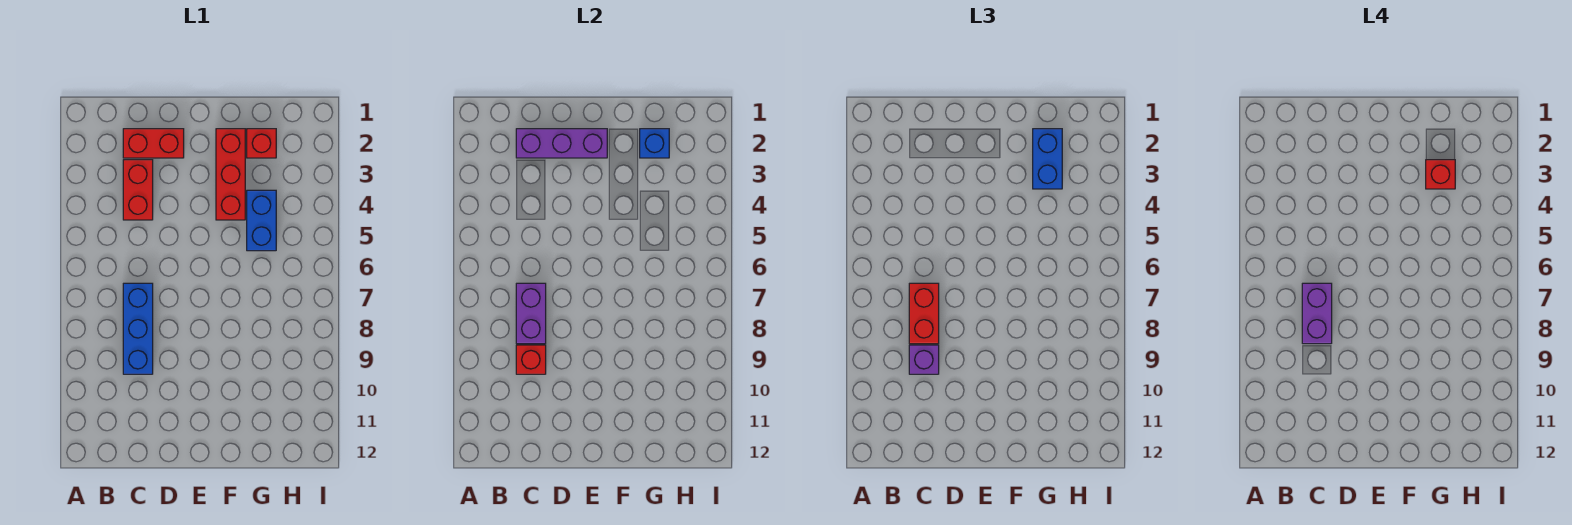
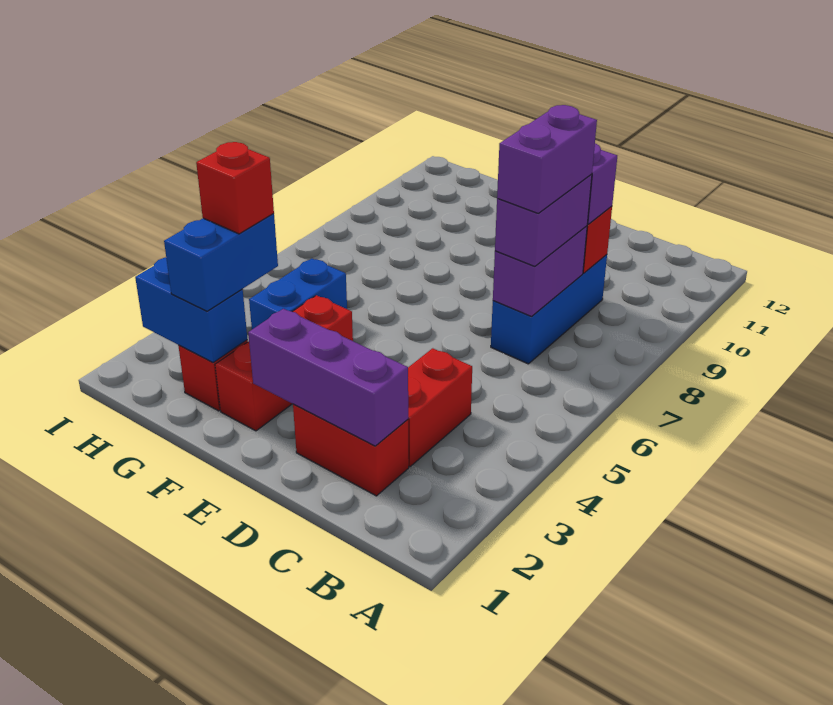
red 1x2 brick [909,283,939,344] -> purple 1x2 brick [495,174,592,267]
blue 1x1 brick [640,129,669,158] -> blue 1x2 brick [135,257,247,363]

